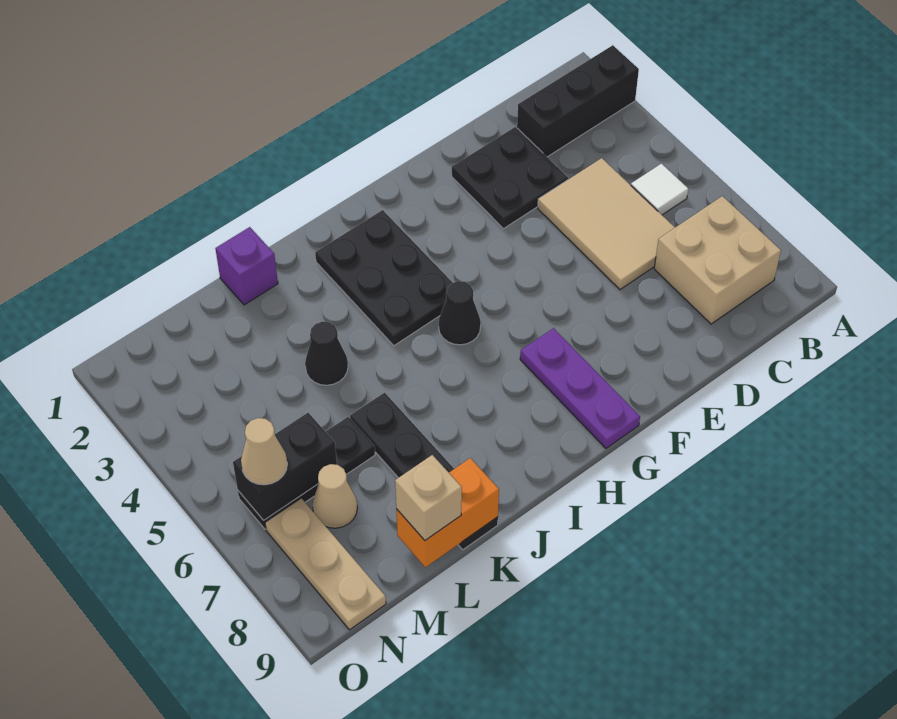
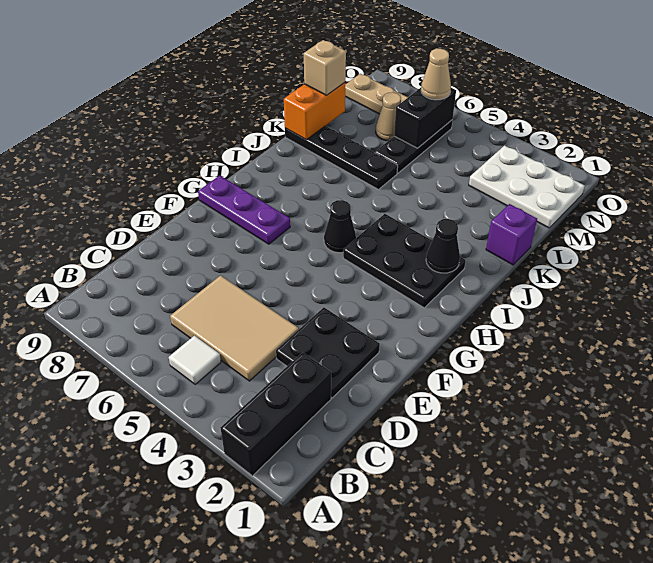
tan 2x2 brick [654,196,781,324] -> none
black 1x1 cone [305,322,348,385] -> black 1x1 cone moved to [426,219,460,273]
none -> white 2x3 plate [469,146,585,228]

